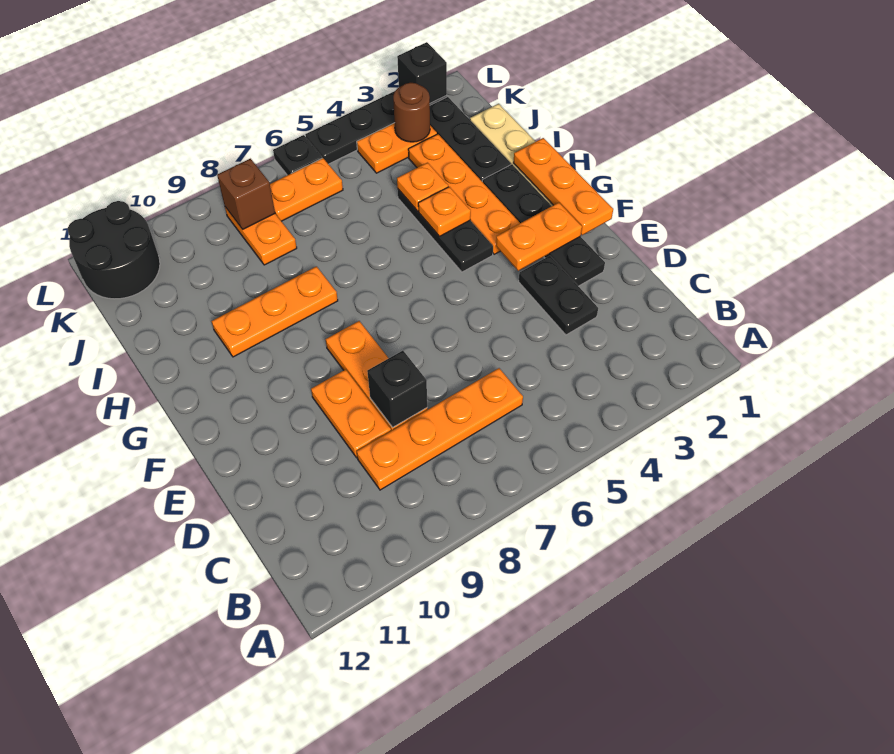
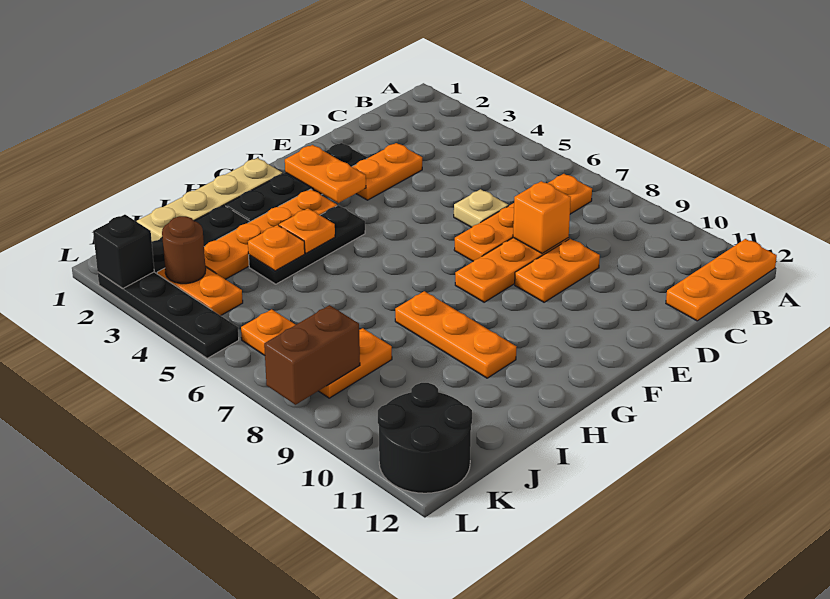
orange 1x4 plate [357,368,523,490] -> orange 1x4 plate turned to [454,174,592,261]
black 1x2 plate [519,256,598,335] -> orange 1x2 plate [352,143,422,200]
none -> tan 1x1 plate [454,189,508,227]
black 1x1 brick [367,351,427,427] -> orange 1x1 brick [513,181,571,254]
orange 1x3 plate [513,138,613,235] -> orange 1x3 plate moved to [666,239,777,321]
brown 1x1 brick [217,159,275,229] -> brown 1x2 brick [264,305,360,405]
black 1x1 plate [273,135,322,175] -> none

